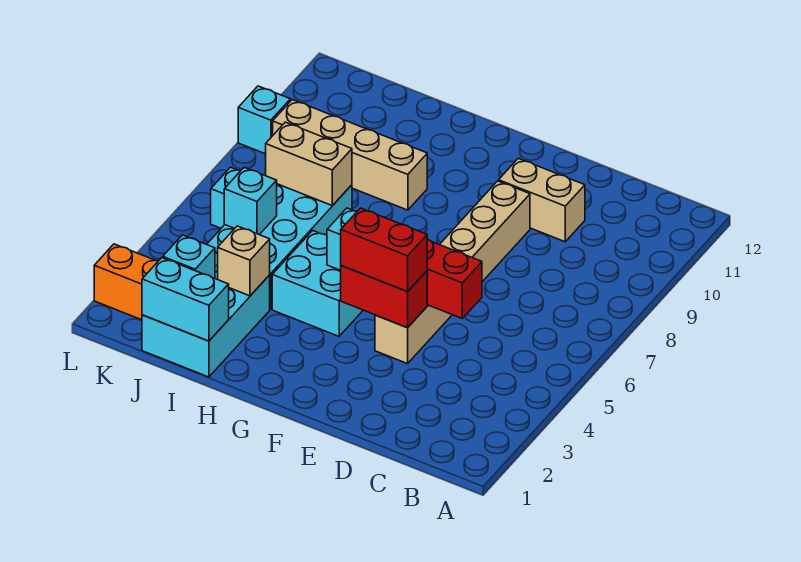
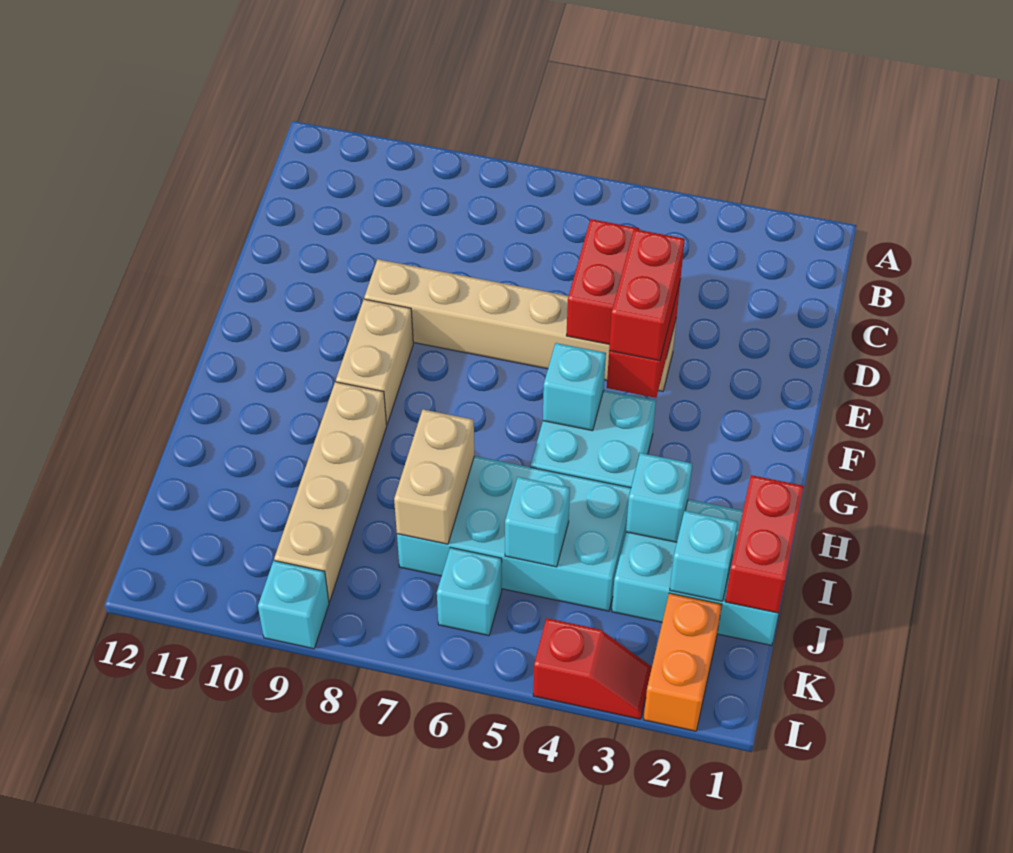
tan 1x2 brick [499,158,585,242] -> tan 1x2 brick moved to [336,299,413,424]
cyan 1x2 brick [142,258,229,341] -> red 1x2 brick [725,475,804,613]
tan 1x1 brick [218,226,270,296] -> cyan 1x1 brick [626,453,692,542]
none -> red 1x2 slope [533,618,652,719]

